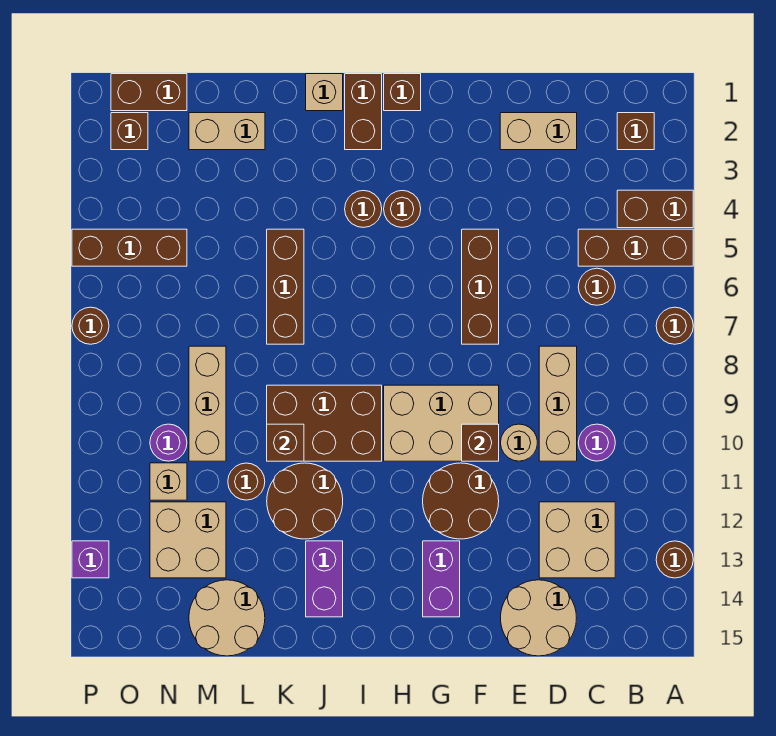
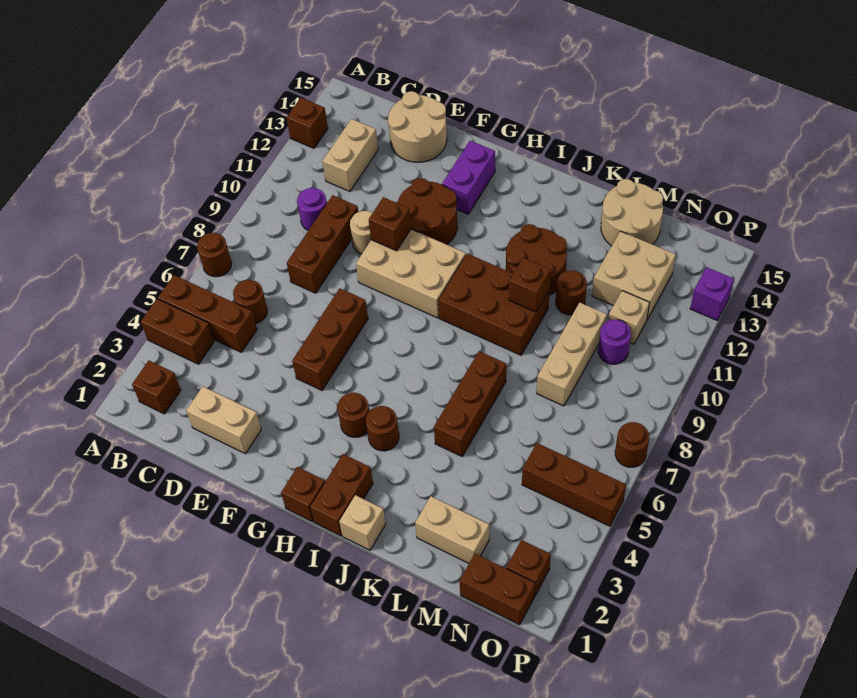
brown 1x1 round brick [656,541,693,578] -> brown 1x1 brick [287,98,328,148]
tan 2x2 brick [539,502,615,578] -> tan 1x2 brick [322,119,378,192]
tan 1x3 brick [539,346,577,461] -> brown 1x3 brick [287,195,358,293]
purple 1x2 brick [306,541,343,617] -> none

